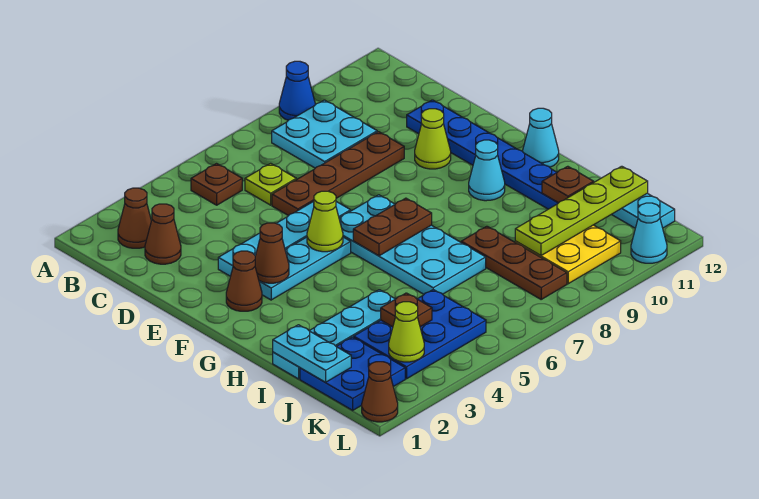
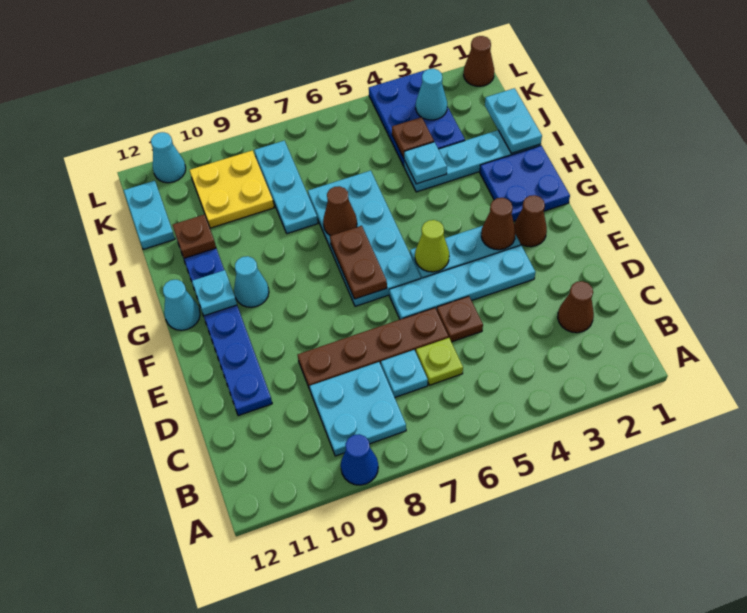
brown 1x1 cone [118,188,151,248] -> brown 1x1 cone moved to [323,186,357,236]
brown 1x1 plate [191,164,242,205] -> brown 1x1 plate moved to [437,296,483,342]
none -> cyan 1x1 plate [381,350,428,397]
lime 1x1 cone [415,109,451,169] -> none
brown 1x2 plate [353,198,432,256] -> brown 1x2 plate turned to [330,226,387,299]
none -> cyan 1x1 plate [192,270,237,316]
none -> cyan 1x1 plate [404,142,447,184]
brown 1x3 plate [461,226,567,299] -> cyan 1x3 plate [254,141,318,234]
blue 2x2 plate [300,337,405,410] -> blue 2x2 plate moved to [480,146,570,221]
blue 2x3 plate [354,290,486,379] -> blue 2x3 plate turned to [369,70,465,166]
lime 1x4 plate [515,166,648,256] -> none
lime 1x1 cone [389,302,424,362] -> cyan 1x1 cone [416,69,447,120]

